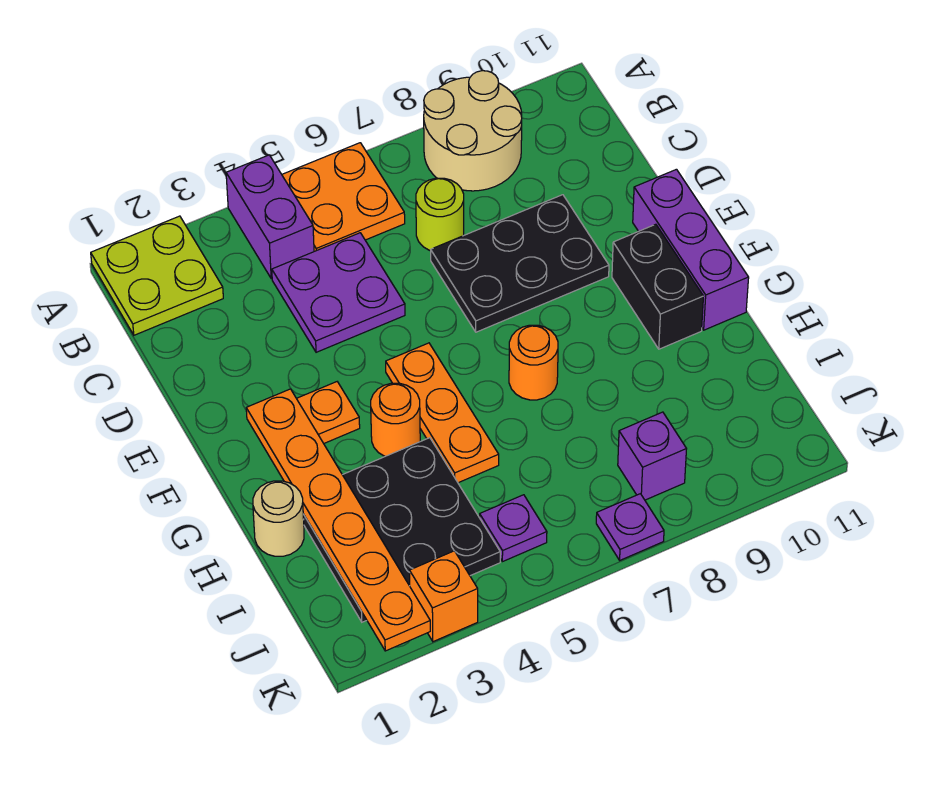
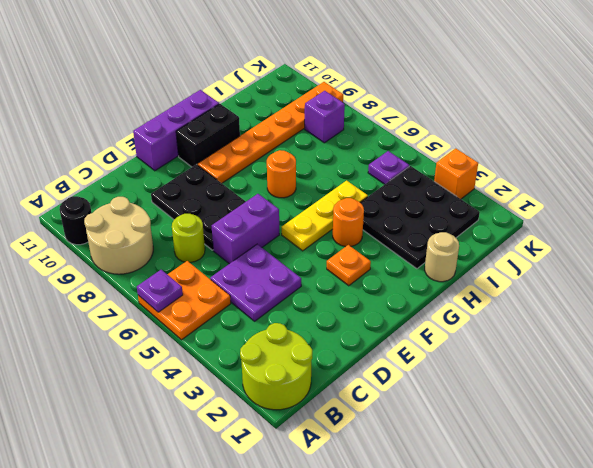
lime 2x2 plate [91,216,223,335] -> lime 2x2 round brick [240,323,312,410]
purple 1x2 brick [226,155,314,279] -> purple 1x2 brick moved to [212,194,279,264]
none -> black 1x1 round brick [59,196,92,245]
orange 1x6 plate [246,389,430,651] -> orange 1x6 plate moved to [198,82,343,183]
orange 1x3 plate [386,343,499,483] -> yellow 1x3 plate [281,181,368,251]
purple 1x1 plate [596,494,664,560] -> purple 1x1 plate moved to [137,270,183,312]

